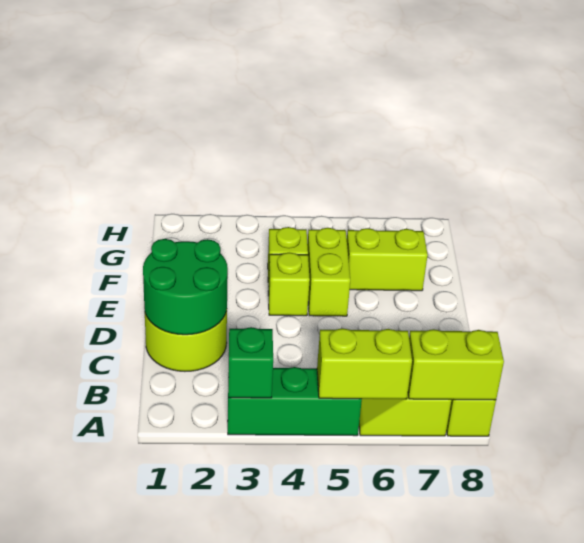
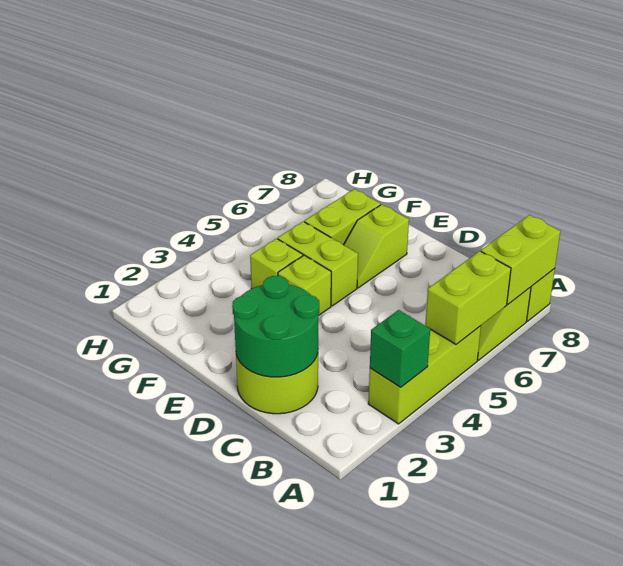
green 1x3 brick [228,367,362,436] -> lime 1x3 brick [368,326,481,424]
none -> lime 1x2 slope [344,204,409,288]

